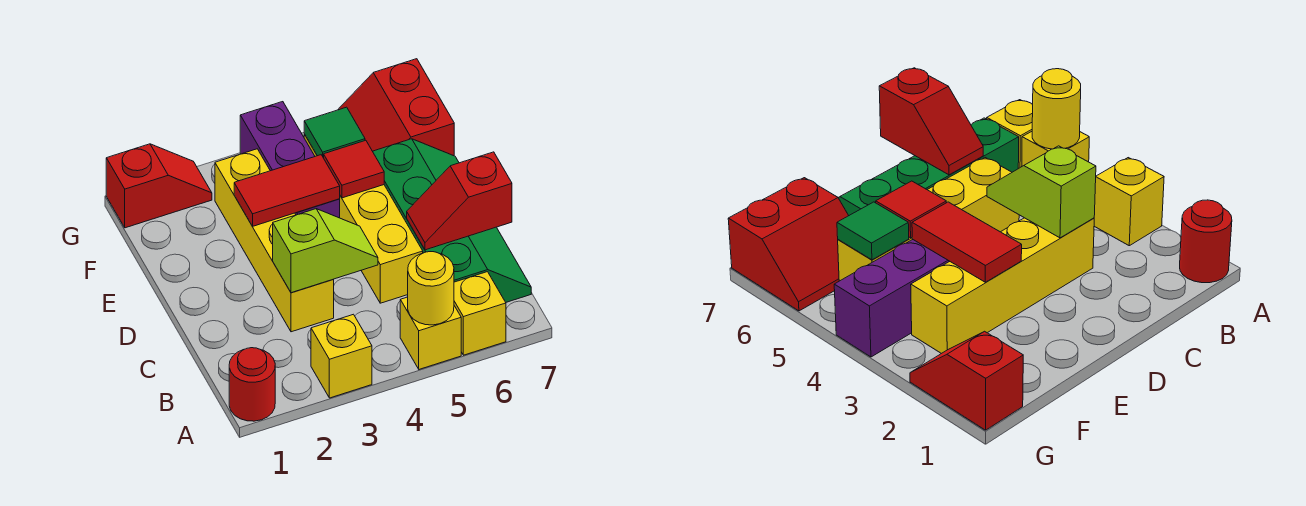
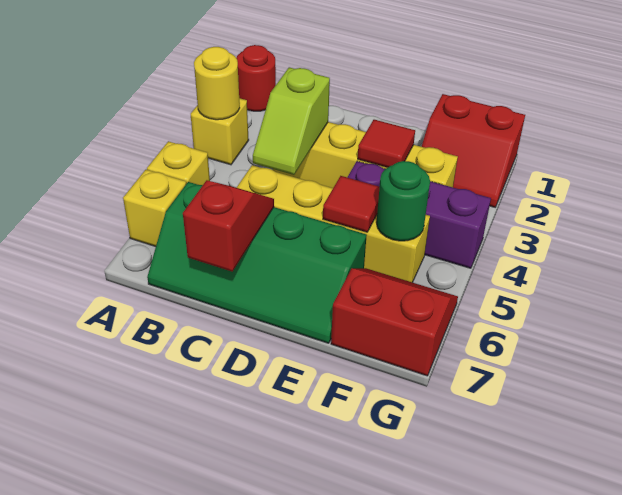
yellow 1x1 round brick [408,252,454,325] -> yellow 1x1 round brick moved to [194,47,240,120]
red 1x2 tile [234,155,340,226] -> red 1x1 tile [358,120,415,167]
green 1x1 tile [304,107,365,158] -> green 1x1 round brick [376,161,430,241]
red 1x2 slope [106,144,212,228] -> red 2x2 slope [422,94,525,207]

